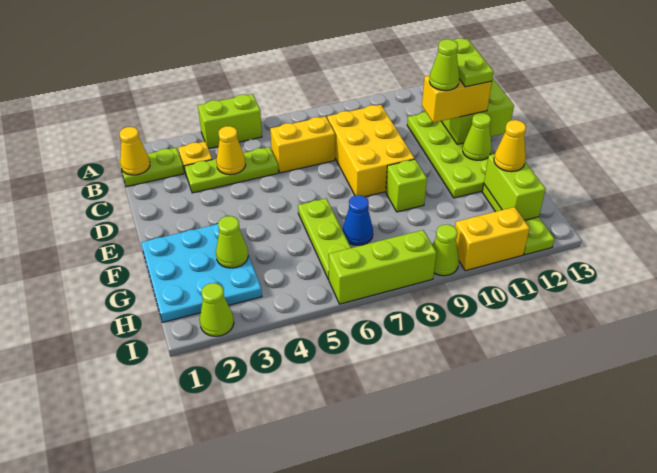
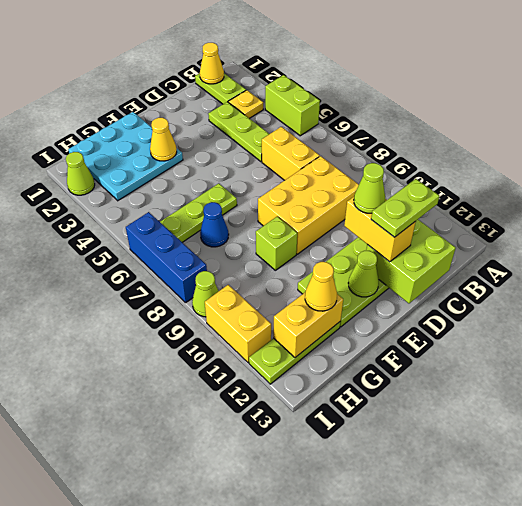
yellow 1x1 cone [216,126,246,175] -> yellow 1x1 cone moved to [150,118,177,161]
lime 1x1 cone [216,216,248,268] -> none
lime 1x2 brick [484,154,546,220] -> yellow 1x2 brick [273,293,343,358]
lime 1x3 brick [329,230,436,304] -> blue 1x3 brick [126,212,207,303]

